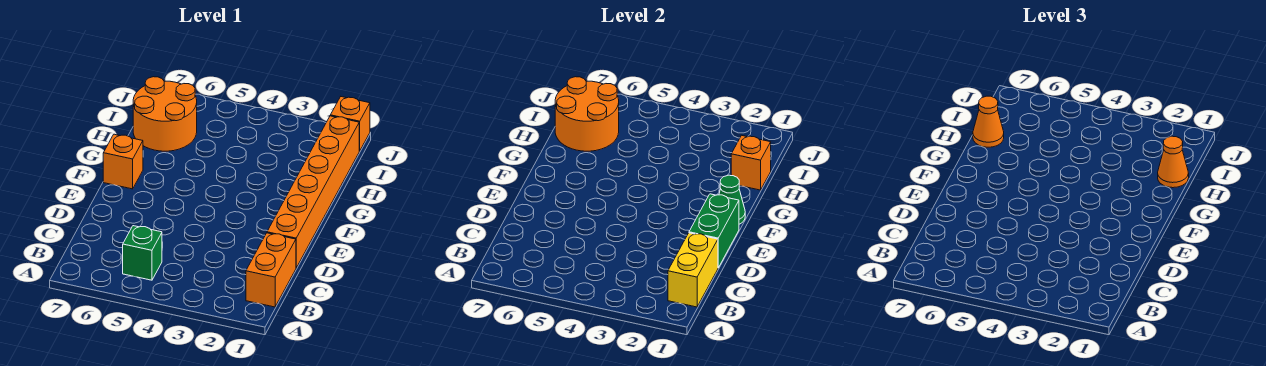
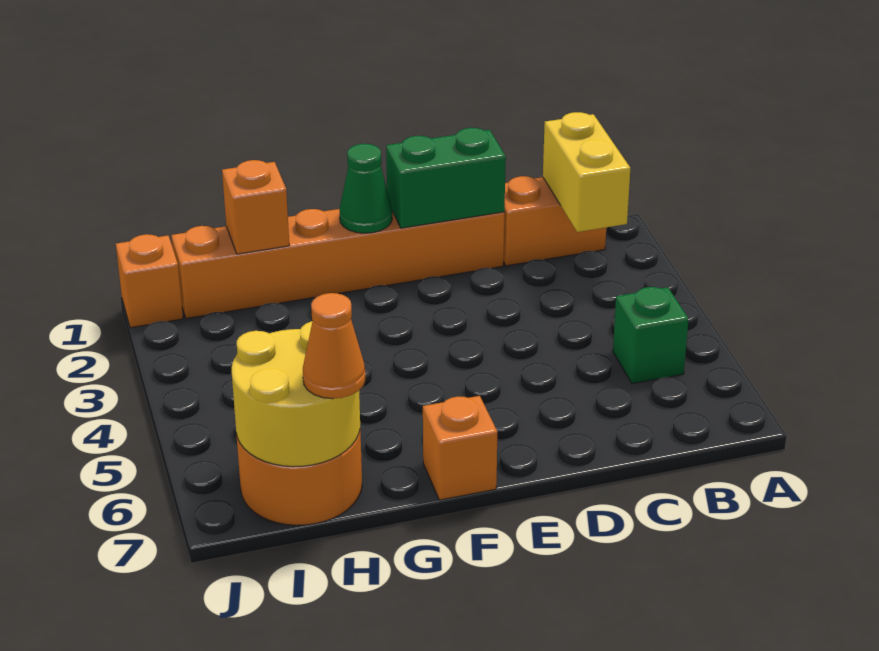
yellow 1x2 brick [668,233,718,307] -> yellow 1x2 brick turned to [543,112,630,232]
orange 1x1 cone [1158,136,1189,188] -> none
orange 2x2 round brick [555,77,619,151] -> yellow 2x2 round brick [232,321,360,467]

